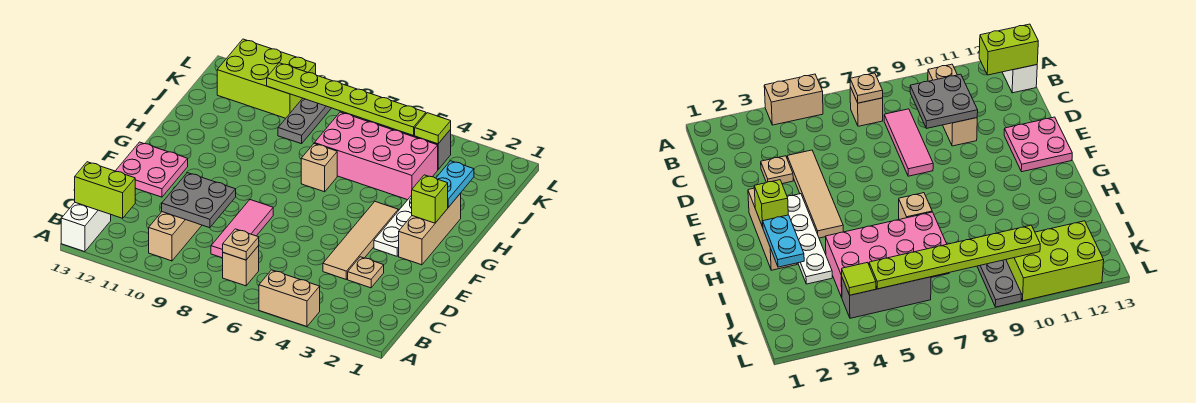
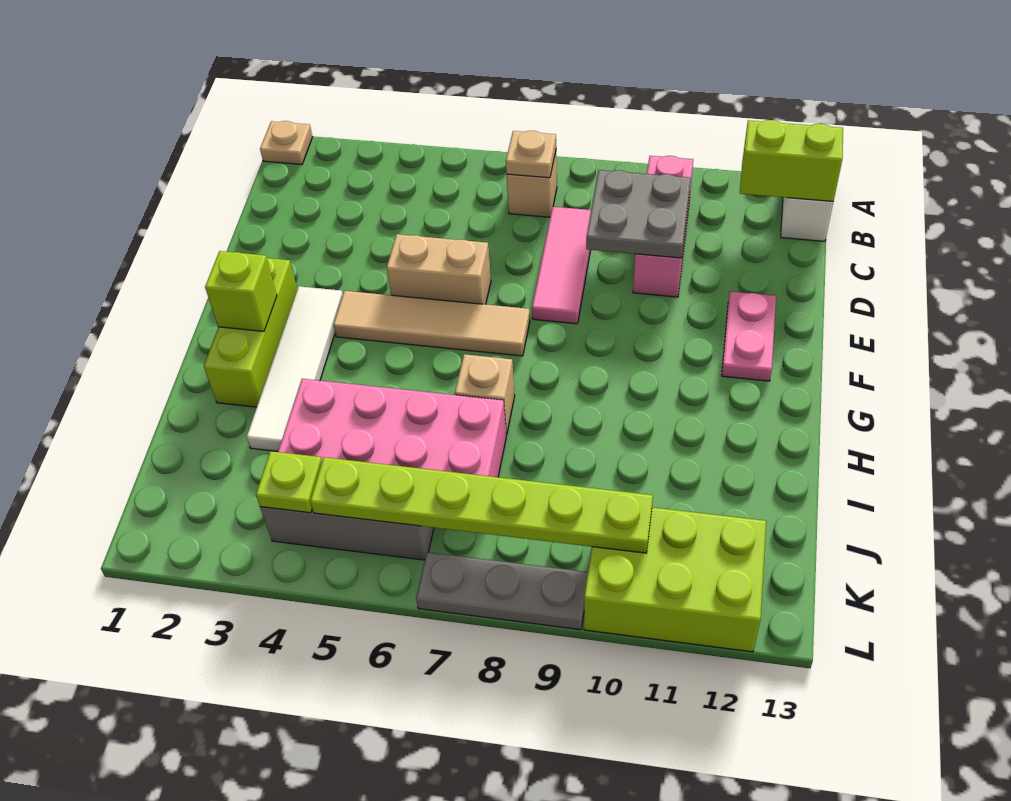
tan 1x2 brick [259,270,320,326] -> tan 1x2 brick moved to [387,234,491,304]
tan 1x3 brick [149,212,202,261] -> pink 1x3 brick [633,156,693,297]
tan 1x1 plate [348,257,384,288] -> tan 1x1 plate moved to [260,121,313,165]
tan 1x4 tile [323,202,398,279] -> tan 1x4 tile turned to [334,291,530,356]
pink 2x2 plate [116,142,188,197] -> pink 1x2 plate [722,291,776,381]
tan 1x3 brick [399,193,461,265] -> lime 1x3 brick [204,258,297,407]
white 1x4 plate [374,195,412,256] -> white 1x4 tile [247,286,343,451]
cyan 1x2 plate [436,161,474,207] -> none
grey 1x3 plate [278,98,331,144] -> grey 1x3 plate turned to [416,552,588,630]
lime 1x1 tile [415,113,451,144] -> lime 1x1 plate [256,451,322,513]

